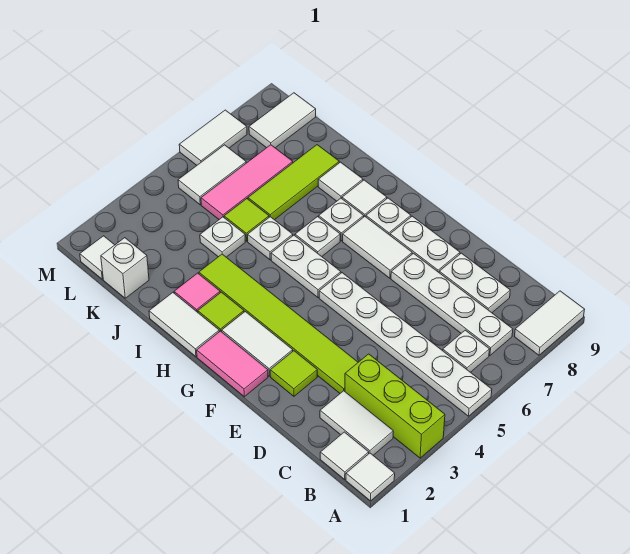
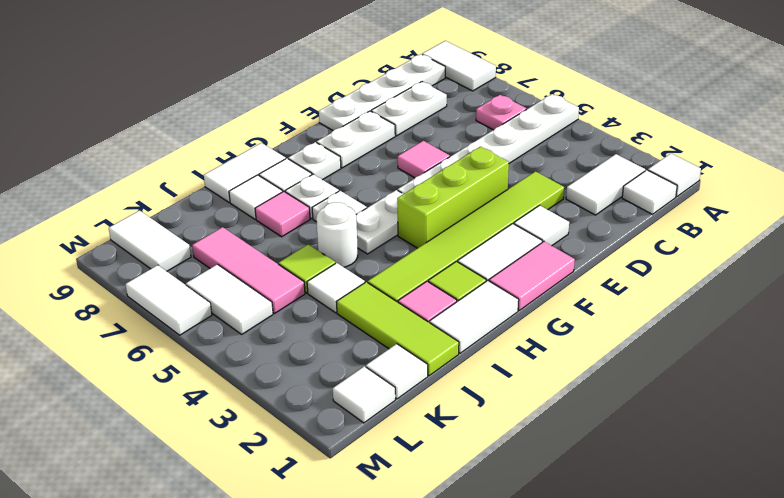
lime 1x3 brick [345,354,445,458] -> lime 1x3 brick moved to [397,146,509,248]
white 1x1 plate [443,330,490,372] -> pink 1x1 plate [476,95,526,130]
white 1x4 plate [391,254,513,355] -> white 1x4 plate moved to [319,54,445,130]
lime 1x1 tile [270,351,317,396] -> white 1x1 tile [514,205,569,246]
none -> pink 1x1 tile [398,141,450,178]
white 1x2 tile [343,217,412,278] -> white 1x2 tile moved to [204,143,286,202]
white 1x1 plate [248,217,293,260] -> white 1x1 round brick [316,202,358,267]
none -> pink 1x1 tile [255,191,310,237]
white 1x1 plate [200,217,245,257] -> white 1x1 tile [307,263,365,313]
lime 1x3 tile [248,145,339,220] -> lime 1x3 tile moved to [337,282,459,376]
white 1x1 brick [101,238,149,298] -> white 1x1 tile [366,344,428,399]

